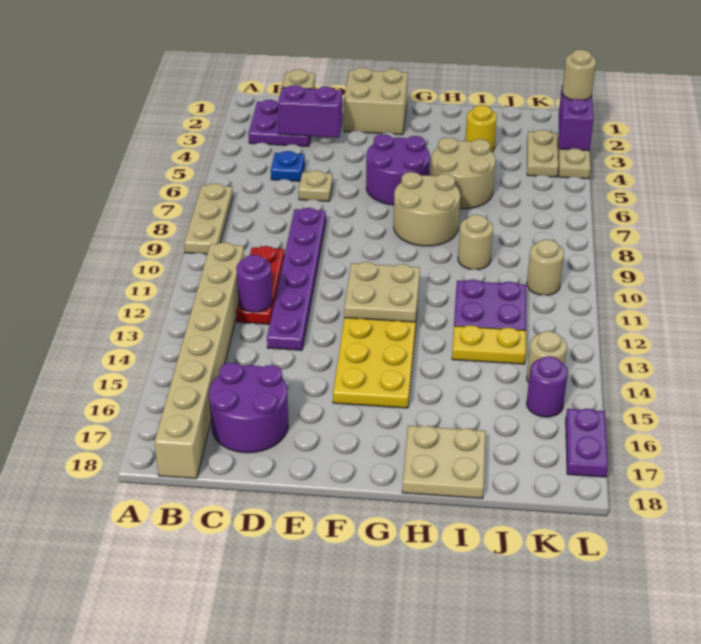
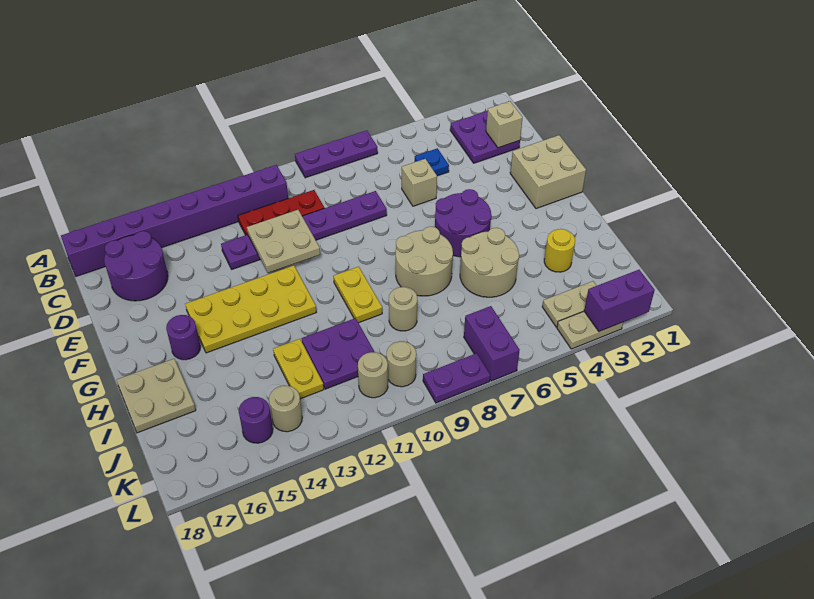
tan 1x3 plate [184,183,233,254] -> purple 1x3 plate [295,130,378,178]
tan 1x8 brick [155,242,244,479] -> purple 1x8 brick [61,165,288,276]
purple 1x2 brick [278,85,342,138] -> purple 1x2 brick moved to [464,306,520,381]
purple 1x1 round brick [236,255,273,312] -> purple 1x1 round brick moved to [166,315,201,360]
tan 1x1 plate [299,170,333,201] -> tan 1x1 brick [402,159,437,206]
tan 2x2 plate [344,262,420,322] -> tan 2x2 plate moved to [247,210,320,273]
none -> yellow 1x2 plate [333,267,382,323]
tan 1x1 round brick [562,50,596,100] -> tan 1x1 round brick moved to [358,352,388,398]
purple 1x2 plate [566,409,608,477] -> purple 1x2 plate moved to [423,353,490,403]

